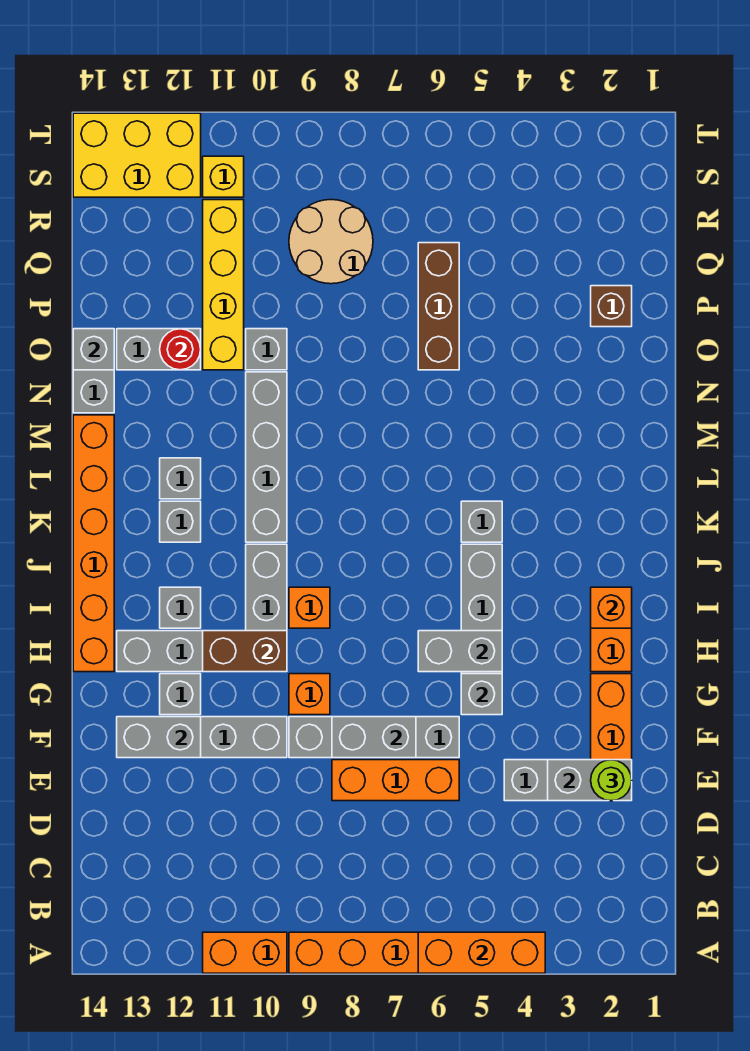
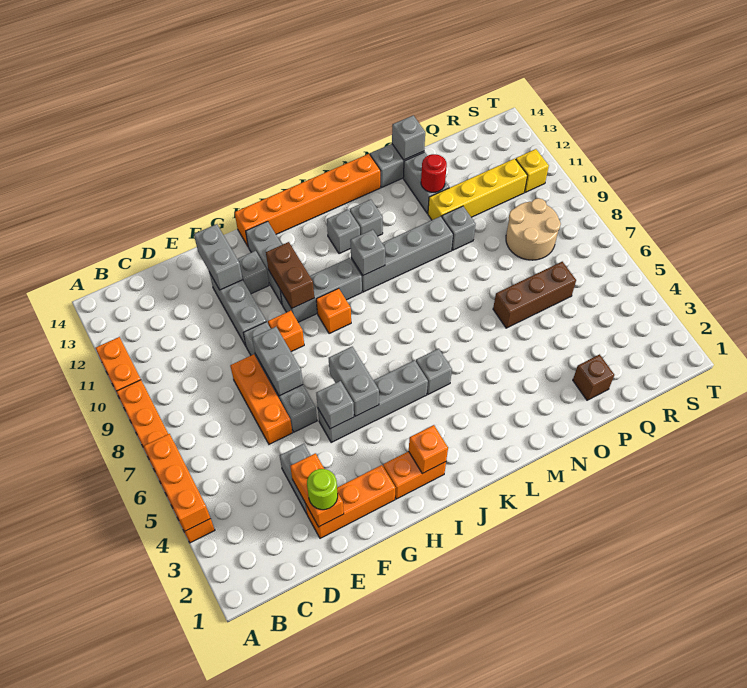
grey 1x2 brick [548,760,632,801] -> orange 1x2 brick [290,453,344,527]
grey 1x1 brick [160,587,201,628] -> grey 1x1 brick moved to [350,230,385,275]
yellow 2x3 brick [73,113,201,197] -> none

